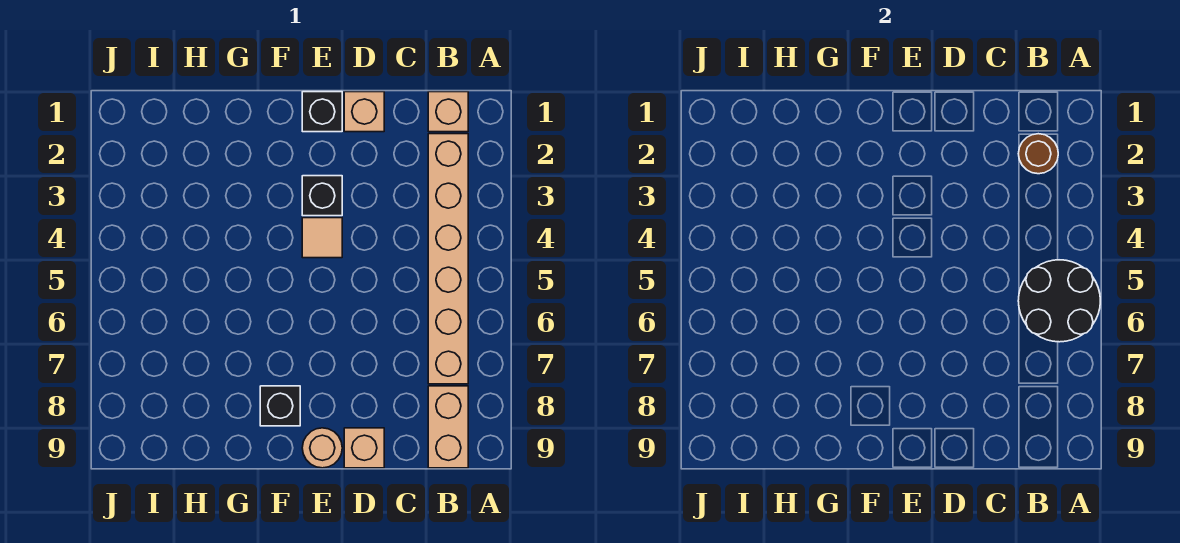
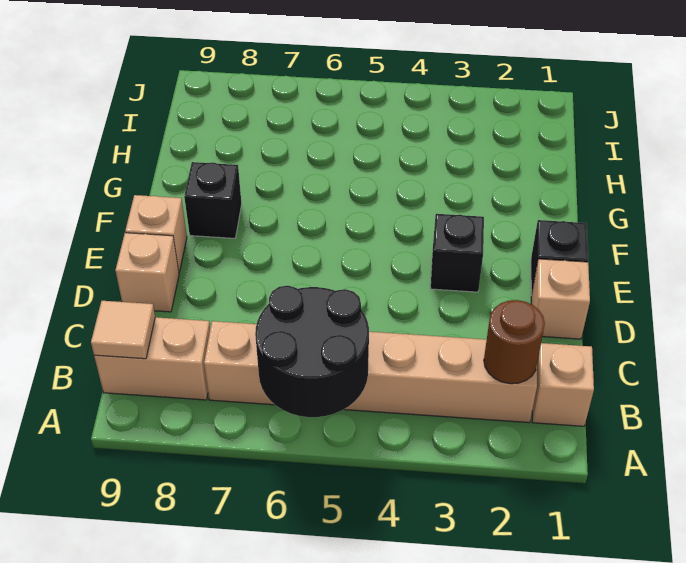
tan 1x1 tile [302,218,342,258] -> tan 1x1 tile moved to [91,301,155,359]
tan 1x1 round brick [302,428,342,468] -> tan 1x1 brick [125,195,187,272]

